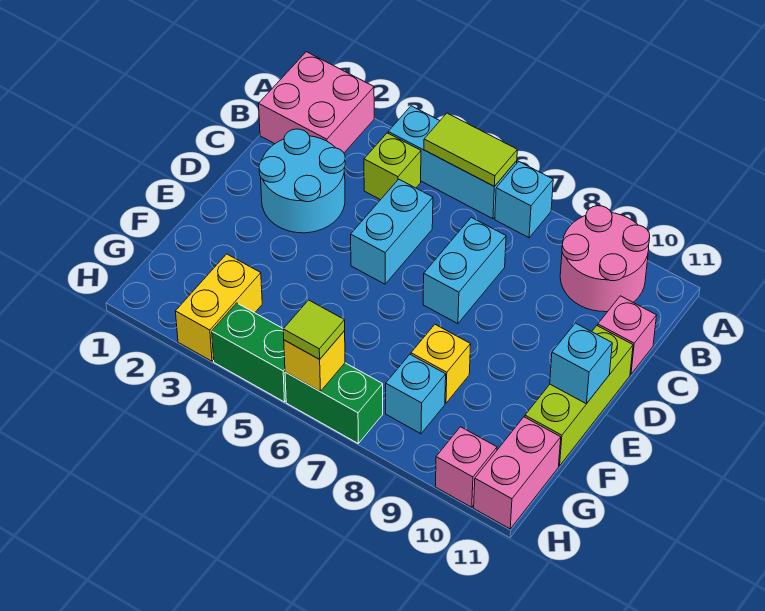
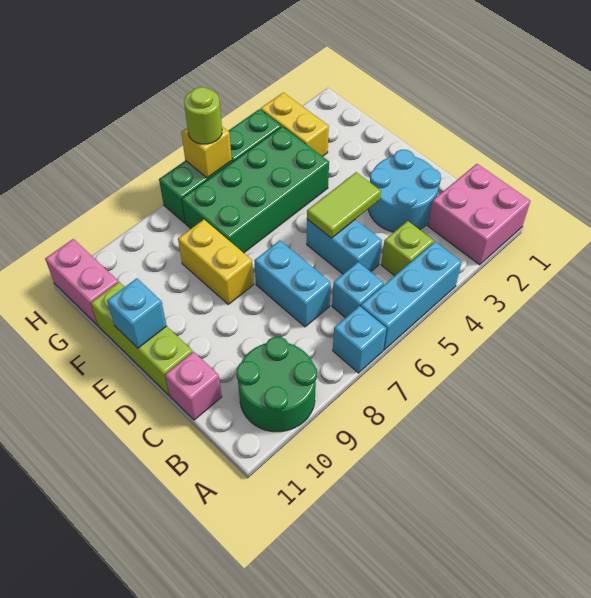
lime 1x2 tile [424,113,517,186] -> lime 1x2 tile moved to [307,172,381,238]
pink 2x2 round brick [560,206,650,312] -> green 2x2 round brick [236,337,317,432]
none -> green 2x4 brick [182,126,329,253]
yellow 1x1 brick [411,325,471,403] -> yellow 1x2 brick [178,220,254,304]
cyan 1x1 brick [386,355,446,434] -> cyan 1x1 brick moved to [332,262,384,318]
lime 1x1 tile [283,300,345,359] -> lime 1x1 round brick [184,87,222,144]
pink 1x1 brick [435,427,497,507] -> none

